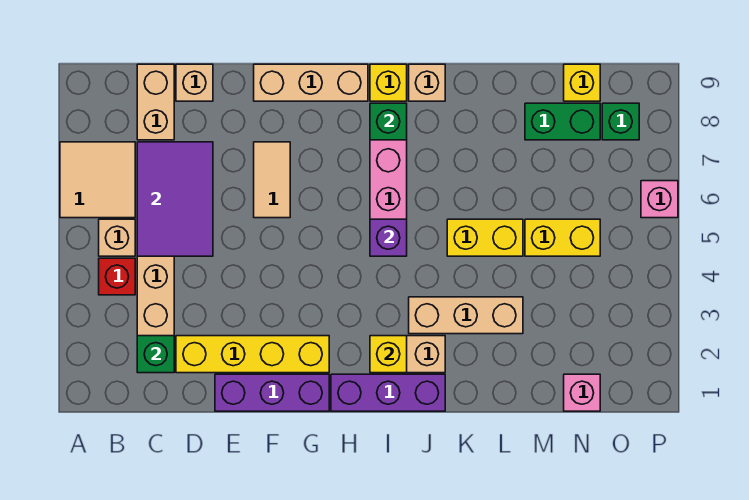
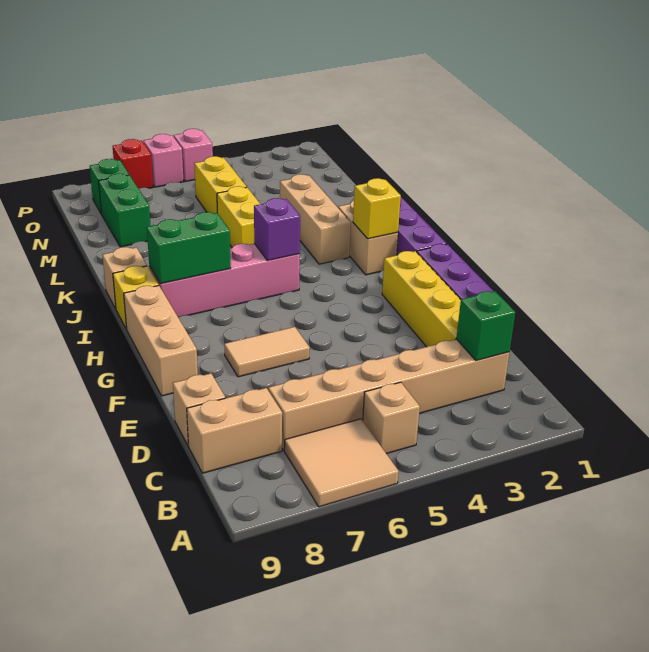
red 1x1 brick [99,258,135,295] -> red 1x1 brick moved to [112,139,153,189]
purple 2x3 tile [137,142,213,256] -> none
green 1x1 brick [370,103,407,140] -> green 1x2 brick [147,212,231,284]
pink 1x1 brick [564,374,600,411] -> pink 1x1 brick moved to [174,129,213,182]
yellow 1x1 brick [564,64,600,101] -> none

